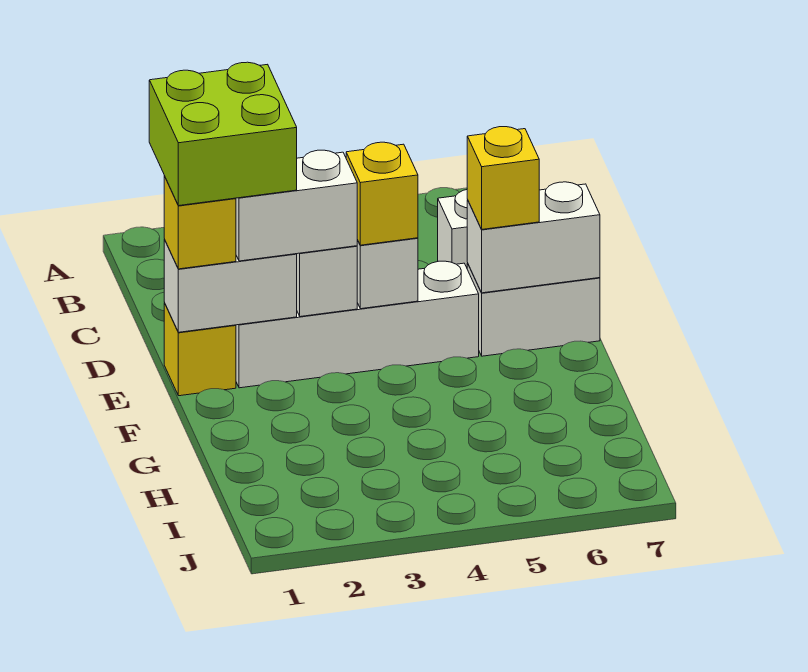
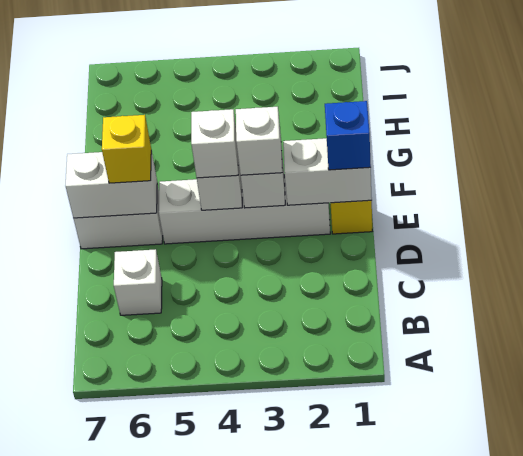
lime 2x2 brick [149,62,297,206] -> none
yellow 1x1 brick [164,176,236,269] -> blue 1x1 brick [325,101,371,170]
white 1x2 brick [236,150,357,261] -> white 1x1 brick [236,107,282,175]
yellow 1x1 brick [346,142,418,245] -> white 1x1 brick [191,109,238,178]

